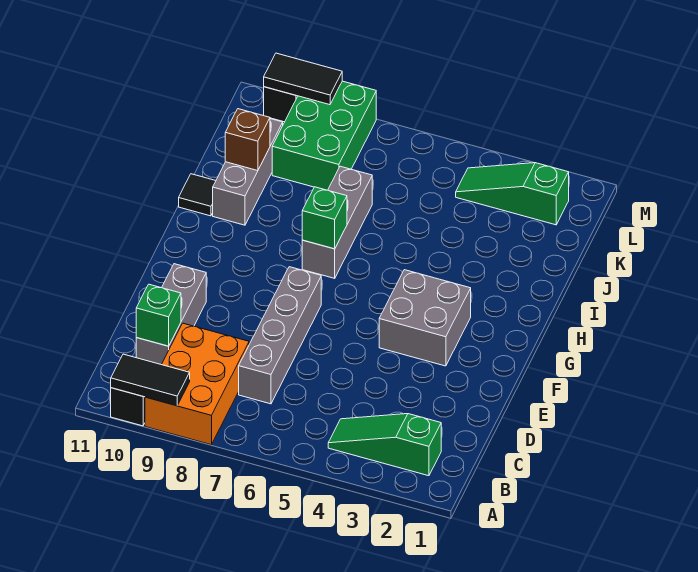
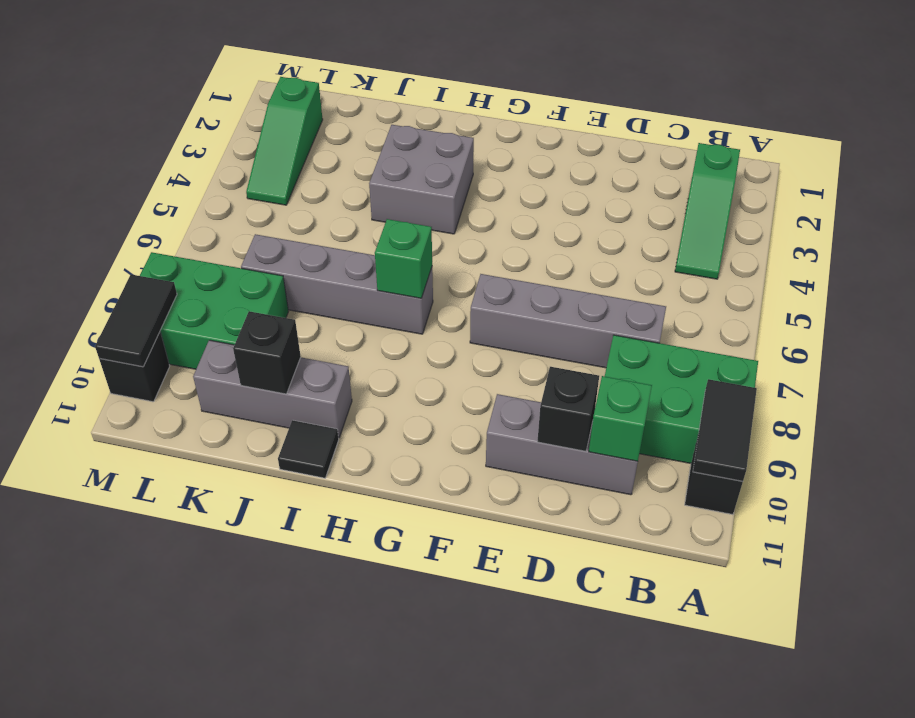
orange 2x3 brick [145,323,249,445] -> green 2x3 brick [605,335,758,463]
none -> black 1x1 brick [537,367,599,451]
grey 2x2 brick [379,270,471,366] -> grey 2x2 brick moved to [369,125,474,234]
grey 1x3 brick [302,166,372,278] -> grey 1x4 brick [241,234,433,334]
brown 1x1 brick [225,109,270,171] -> black 1x1 brick [233,311,301,394]

